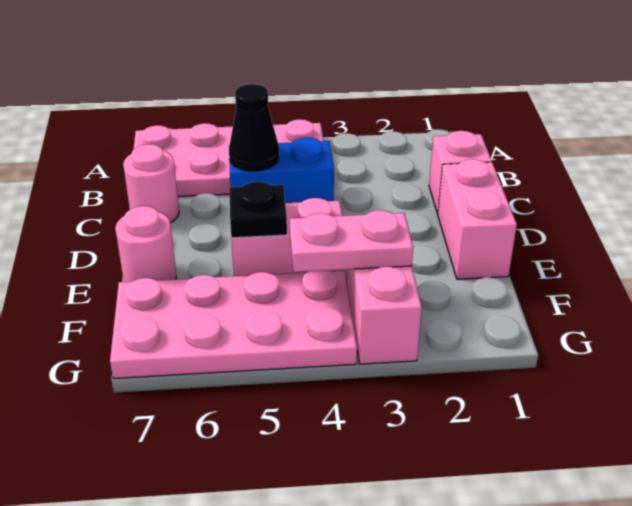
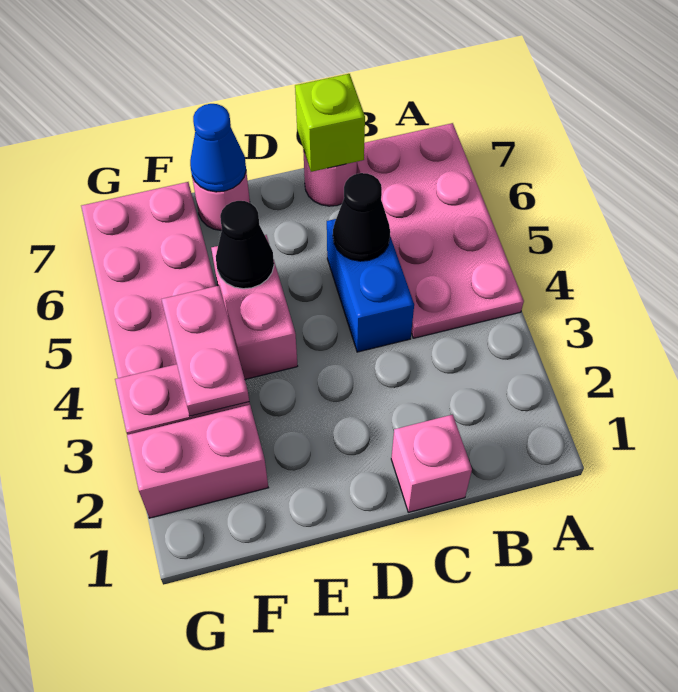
none -> lime 1x1 brick [295,74,365,172]
pink 1x2 brick [438,159,517,279] -> pink 1x2 brick moved to [127,405,268,518]
black 1x1 plate [229,182,287,238] -> black 1x1 cone [216,201,274,289]
none -> blue 1x1 cone [190,104,246,192]

